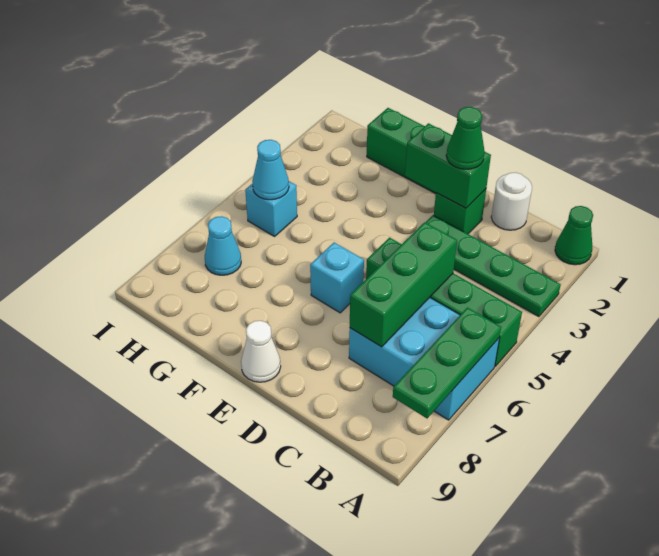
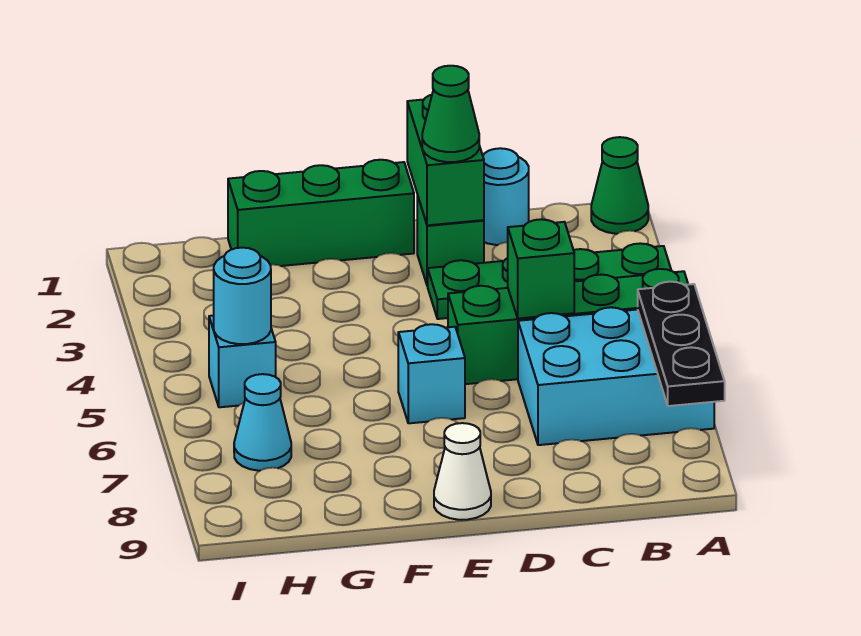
green 1x3 plate [393,308,501,418] -> black 1x3 plate [638,282,725,406]
white 1x1 round brick [491,173,532,230] -> cyan 1x1 round brick [483,148,529,245]
green 1x3 brick [350,222,457,347] -> green 1x1 brick [508,219,574,319]
green 1x2 brick [405,123,491,208] -> green 1x2 brick turned to [407,95,484,225]
cyan 1x1 cone [252,140,289,200] -> cyan 1x1 round brick [214,248,271,344]

